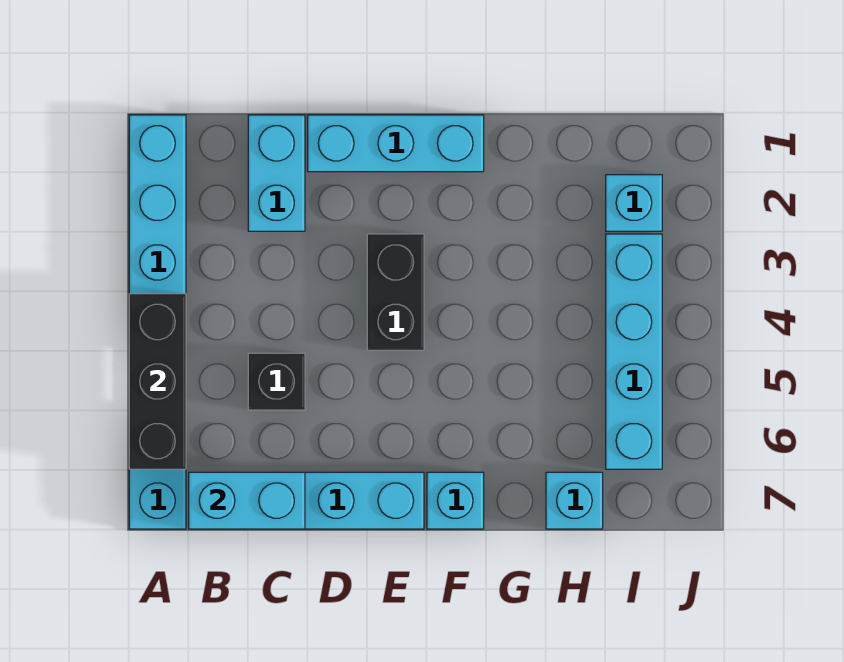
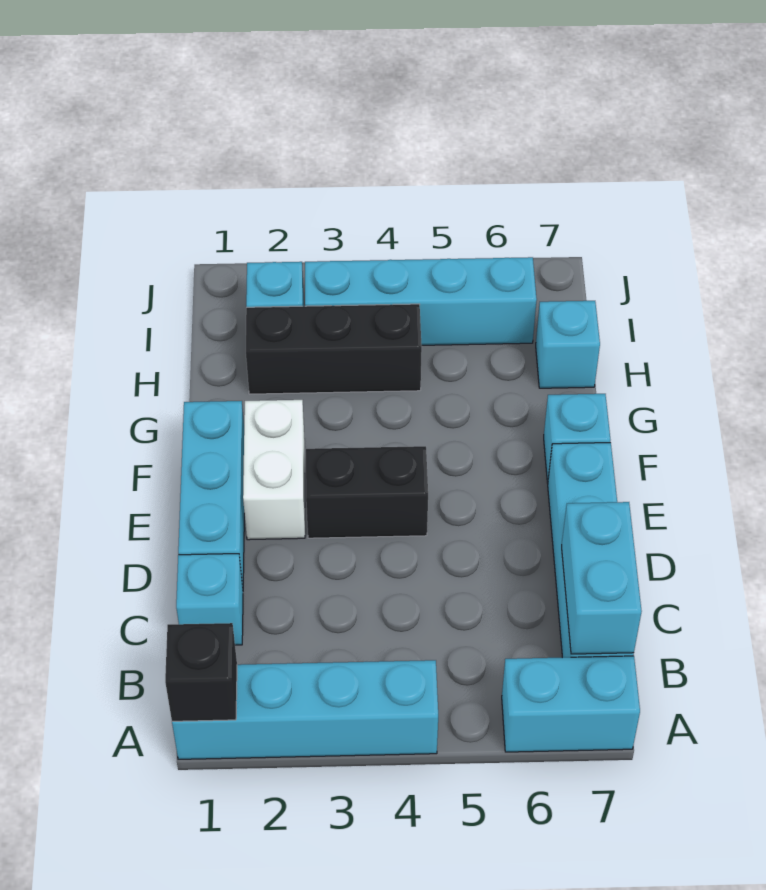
black 1x3 brick [129,294,186,469] -> black 1x3 brick moved to [246,304,422,394]
cyan 1x2 brick [248,115,305,231] -> cyan 1x1 brick [176,554,243,645]
black 1x1 brick [248,353,305,410] -> black 1x1 brick moved to [165,623,237,721]
none -> white 1x2 brick [243,400,305,540]

